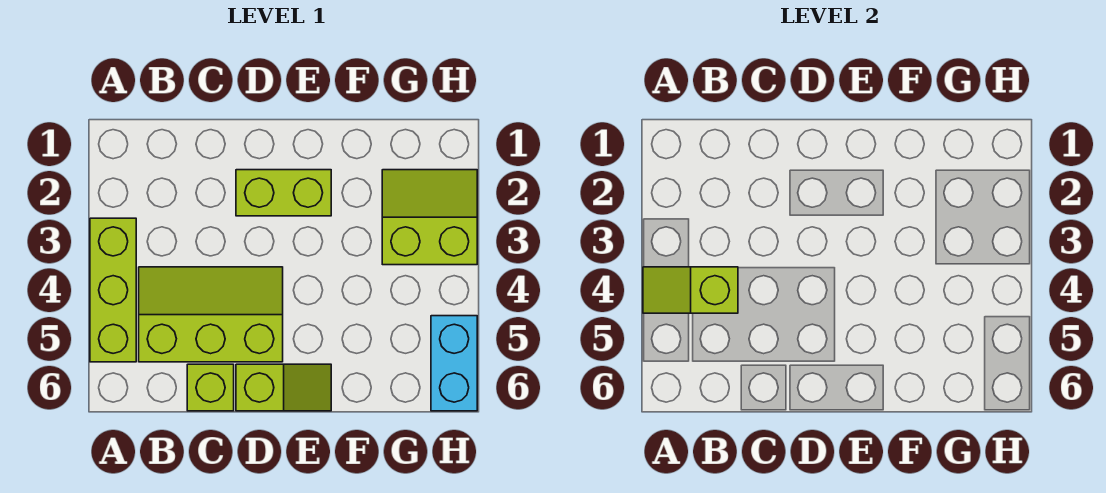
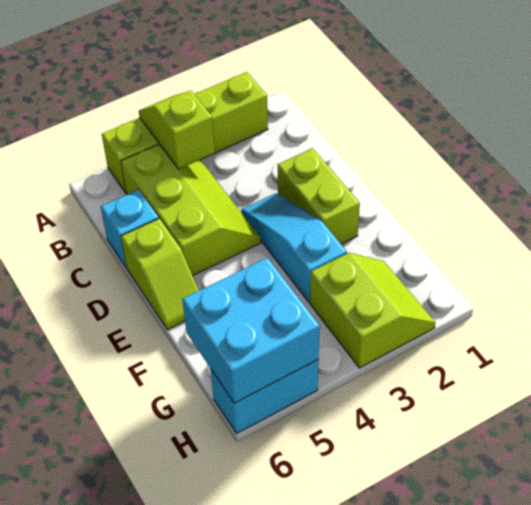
lime 1x3 brick [90,218,136,362] -> lime 1x4 brick [102,72,268,193]
lime 1x1 brick [187,364,234,411] -> cyan 1x1 brick [101,189,159,267]
none -> cyan 1x3 slope [241,193,347,302]
none -> cyan 2x2 brick [182,258,320,403]

